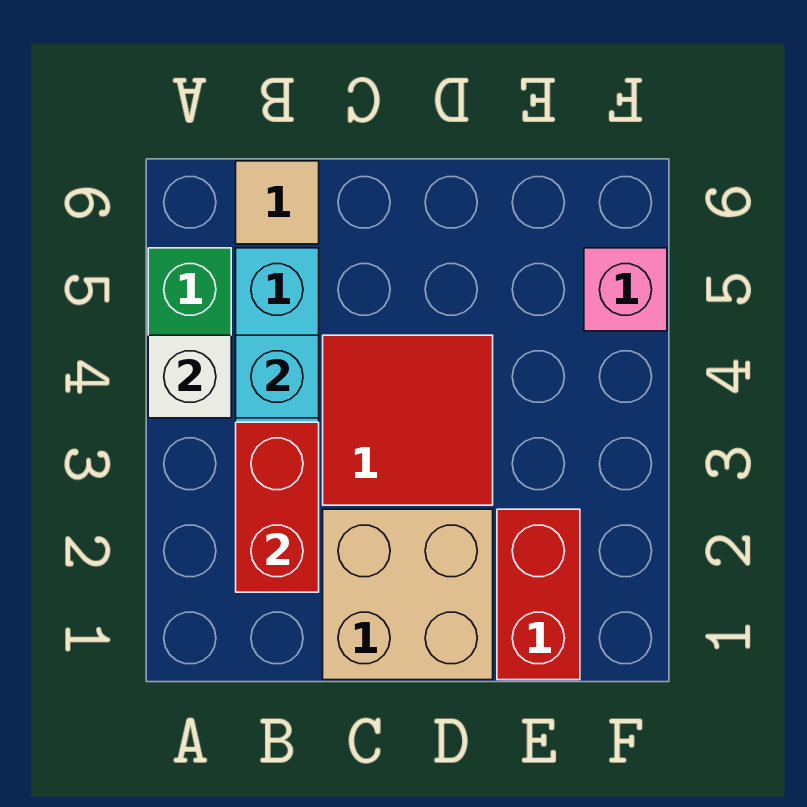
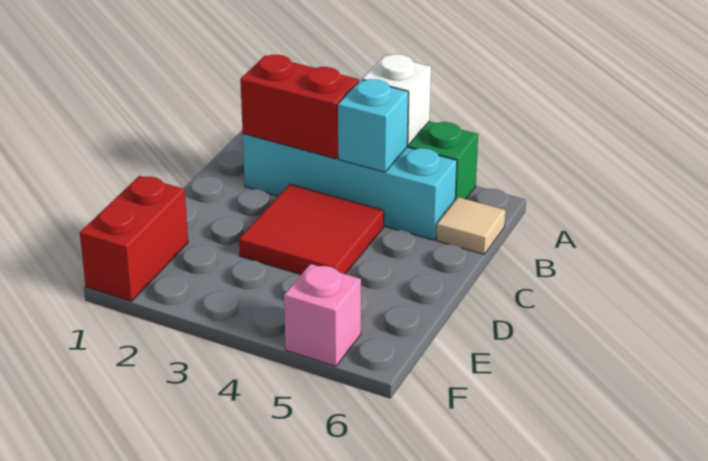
tan 2x2 brick [323,509,493,680] -> none
red 1x2 brick [497,509,580,680] -> red 1x2 brick turned to [80,176,188,301]

